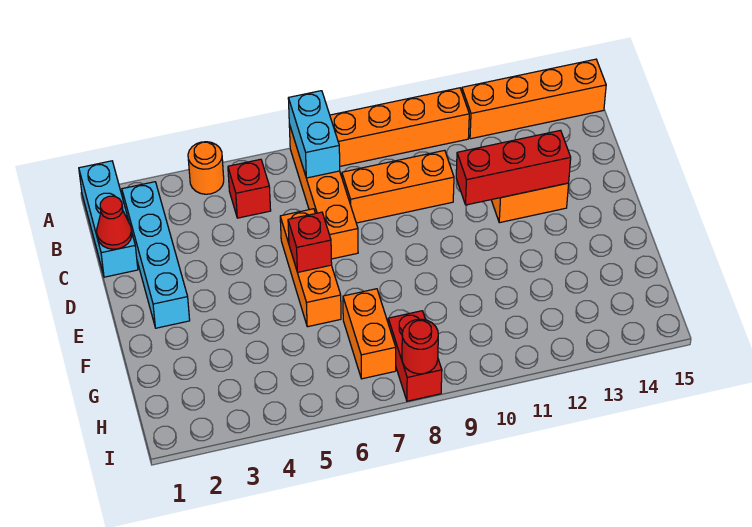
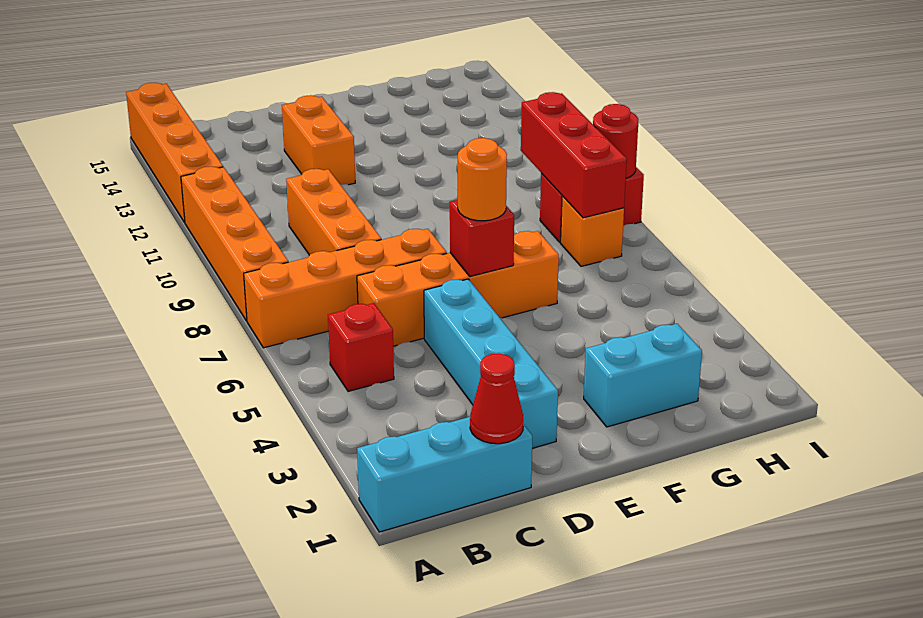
orange 1x1 round brick [188,142,224,194] -> orange 1x1 round brick moved to [458,138,507,221]
cyan 1x2 brick [288,91,340,178] -> cyan 1x2 brick moved to [584,324,702,427]
cyan 1x4 brick [122,182,190,328] -> cyan 1x4 brick turned to [424,279,558,448]
orange 1x3 brick [280,209,341,327] -> orange 1x4 brick [357,231,559,346]
red 1x3 brick [456,130,571,205] -> red 1x3 brick moved to [521,92,627,218]
orange 1x2 brick [343,289,396,379] -> orange 1x1 brick [561,196,624,266]

